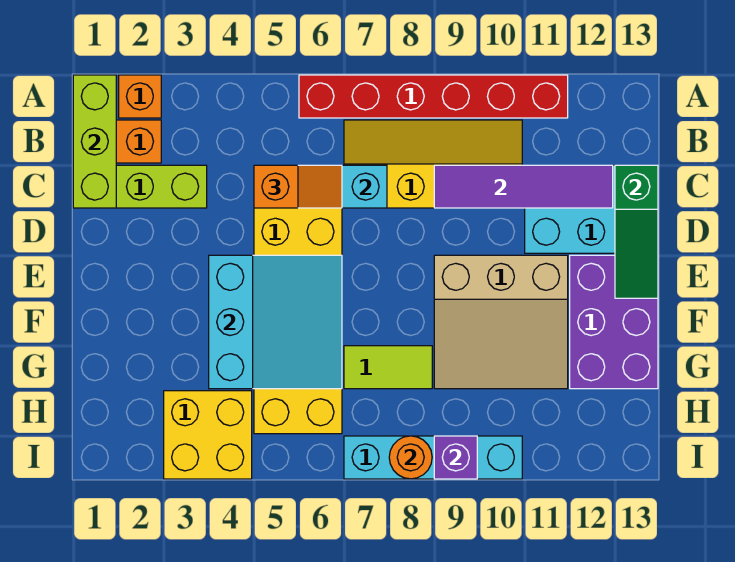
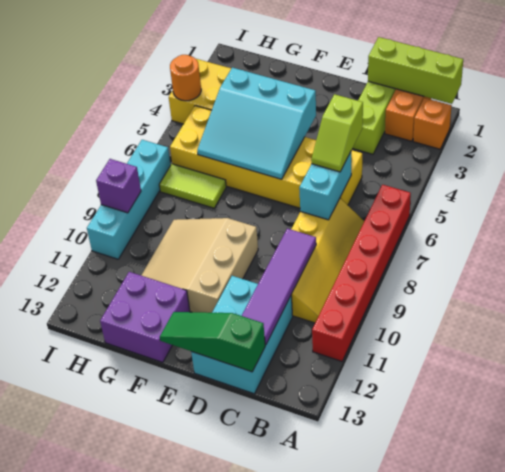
orange 1x2 slope [254,165,342,208] -> lime 1x2 slope [311,94,363,172]
purple 2x3 brick [570,255,658,389] -> purple 2x2 brick [100,272,190,363]
lime 1x2 tile [344,346,432,389] -> lime 1x2 tile turned to [159,164,226,208]
orange 1x1 round brick [389,436,432,479] -> orange 1x1 round brick moved to [170,55,201,101]

